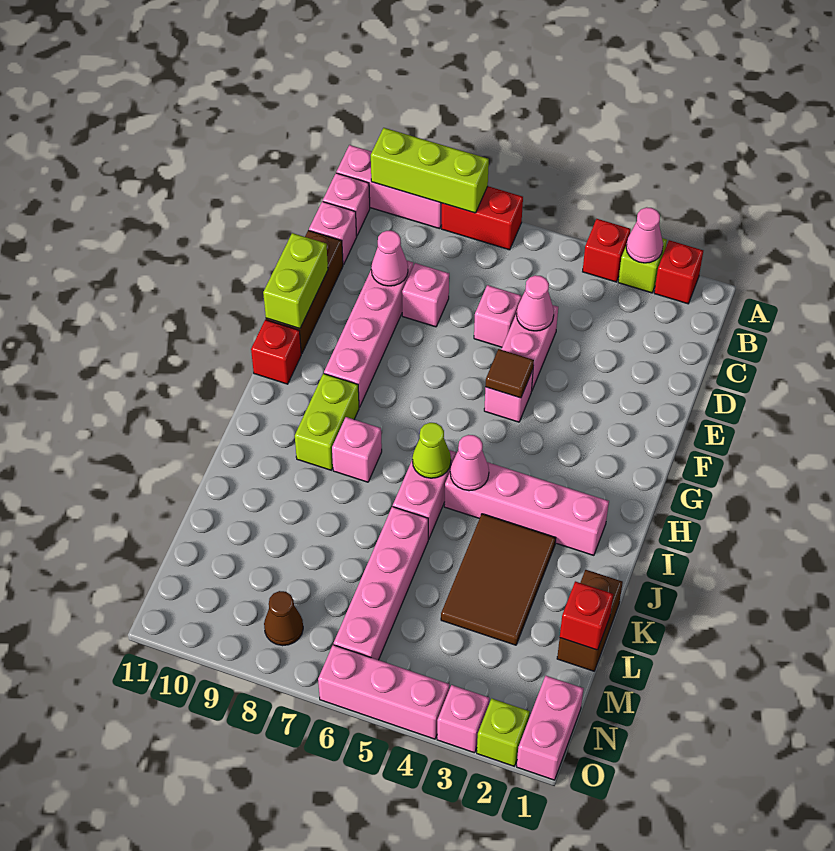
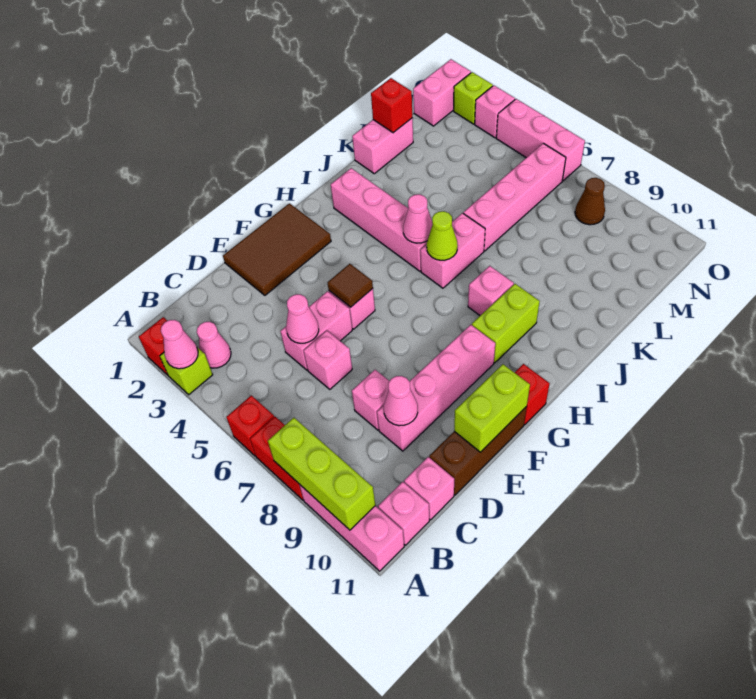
red 1x1 brick [583,219,631,282] -> red 1x1 brick moved to [226,396,274,456]
none -> pink 1x1 cone [197,322,231,368]
brown 2x3 tile [441,514,556,645] -> brown 2x3 tile moved to [223,203,331,295]
brown 1x2 brick [557,570,623,671] -> pink 1x2 brick [352,118,413,174]

